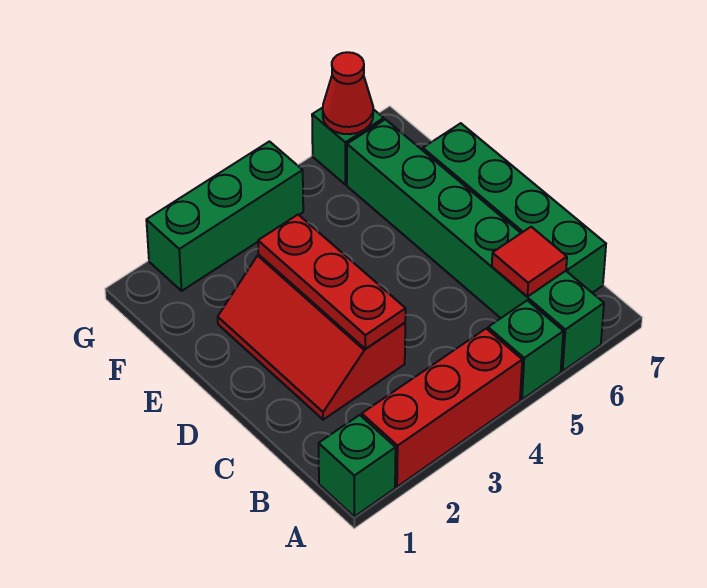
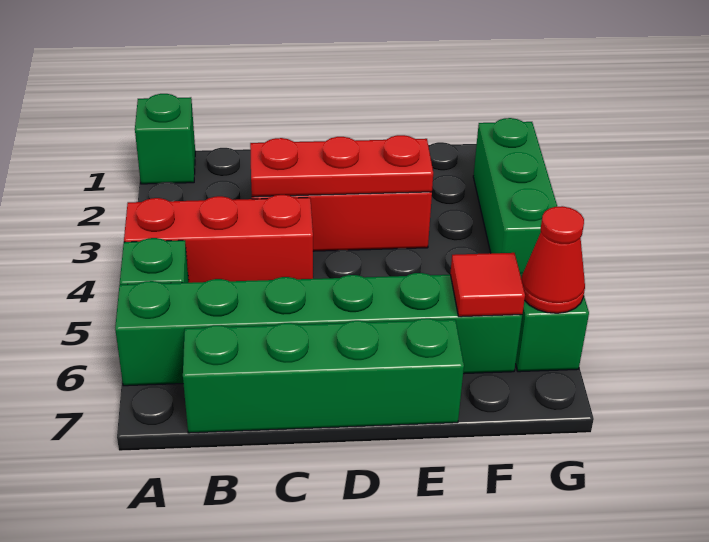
red 1x3 brick [362,329,522,487] -> red 1x3 brick turned to [124,195,313,283]
red 1x1 tile [492,227,567,297] -> red 1x1 tile moved to [450,253,525,317]

